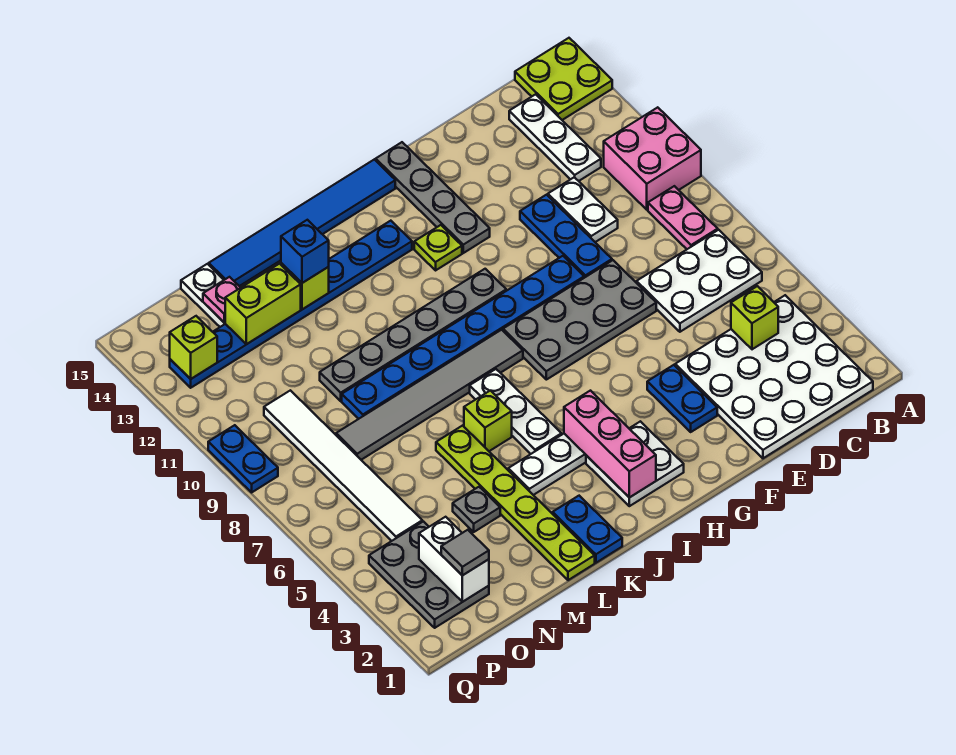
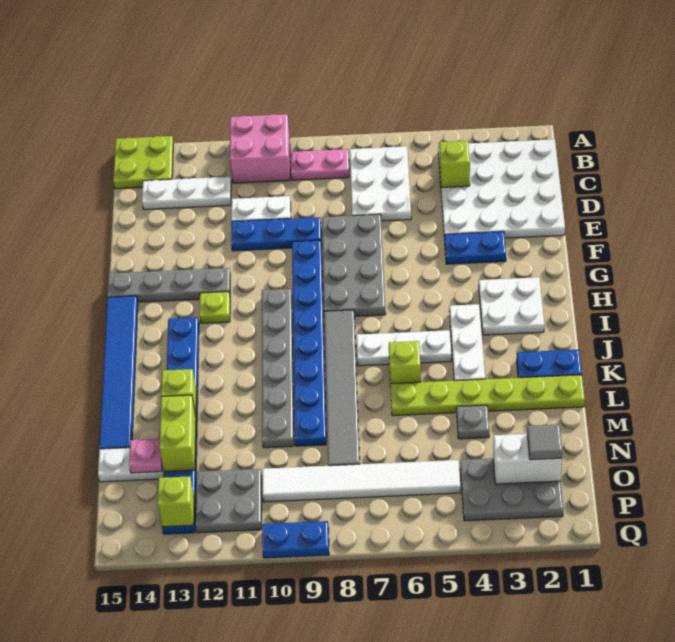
pink 1x3 brick [564,391,656,498] -> none
blue 1x1 brick [281,220,329,283] -> none
none -> grey 2x2 plate [195,469,262,533]

